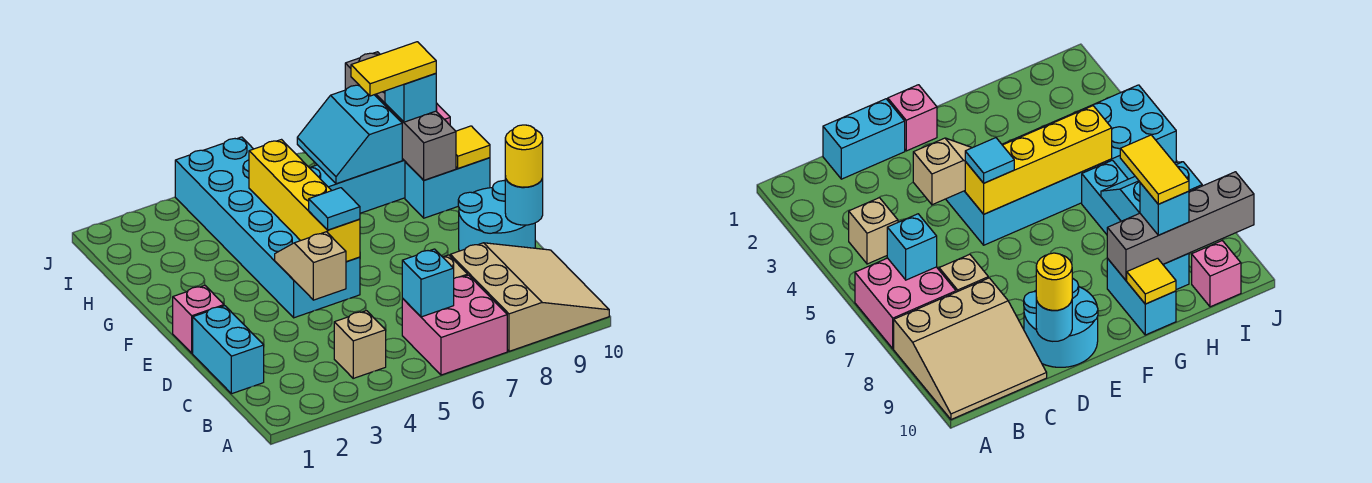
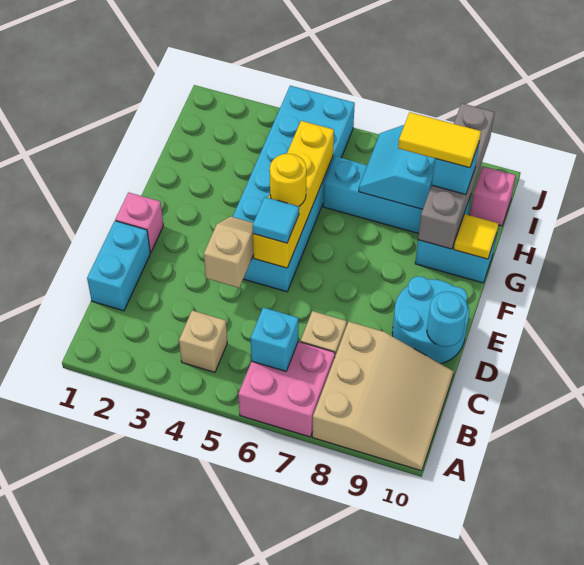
yellow 1x1 round brick [505,125,543,187] -> yellow 1x1 round brick moved to [270,154,306,206]

